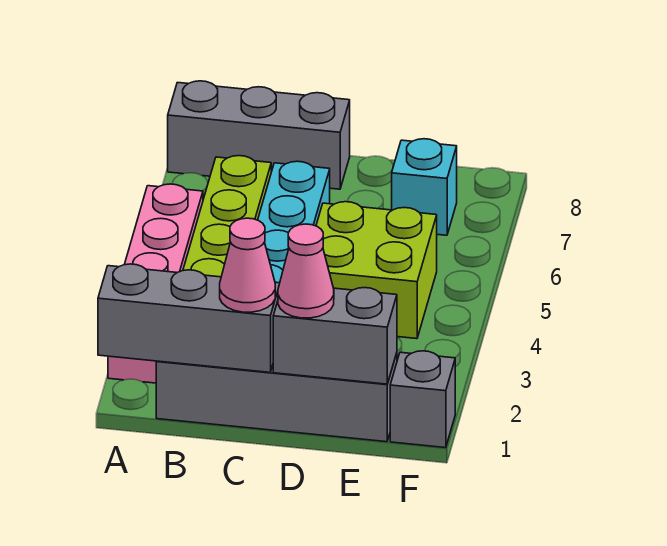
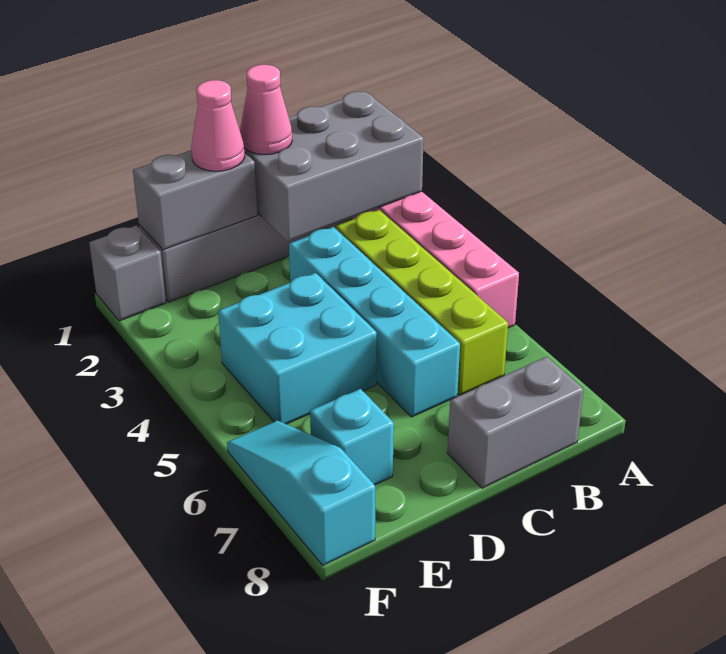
grey 1x3 brick [98,264,280,372] -> grey 2x3 brick [244,92,424,242]
grey 1x3 brick [168,81,350,189] -> grey 1x2 brick [448,357,584,488]
lime 2x2 brick [316,202,437,339] -> cyan 2x2 brick [218,273,377,424]
none -> cyan 1x3 slope [227,420,375,565]

